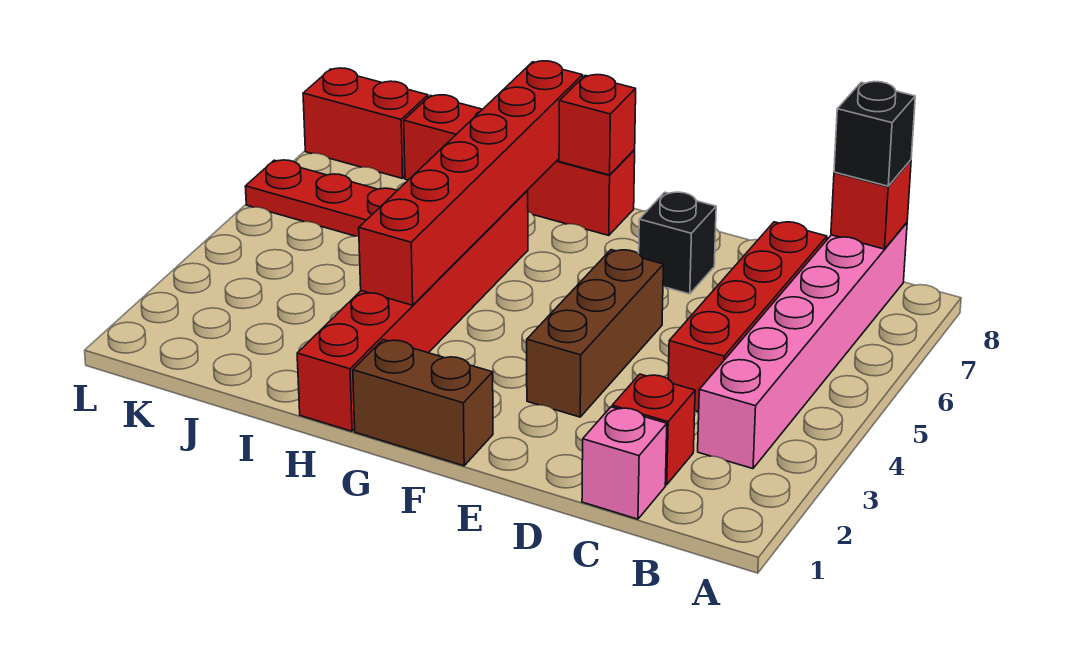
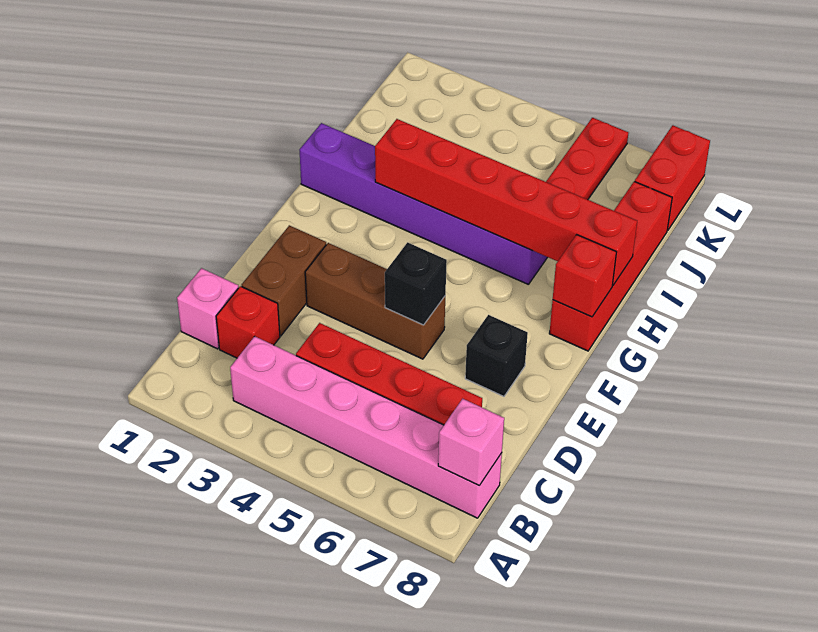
red 1x1 brick [831,160,911,249] -> pink 1x1 brick [438,399,504,485]
black 1x1 brick [834,82,915,186] -> black 1x1 brick moved to [385,242,447,325]
brown 1x2 brick [353,340,493,466] -> brown 1x2 brick moved to [242,225,326,336]
red 1x6 brick [297,191,528,431] -> purple 1x6 brick [300,123,548,285]

